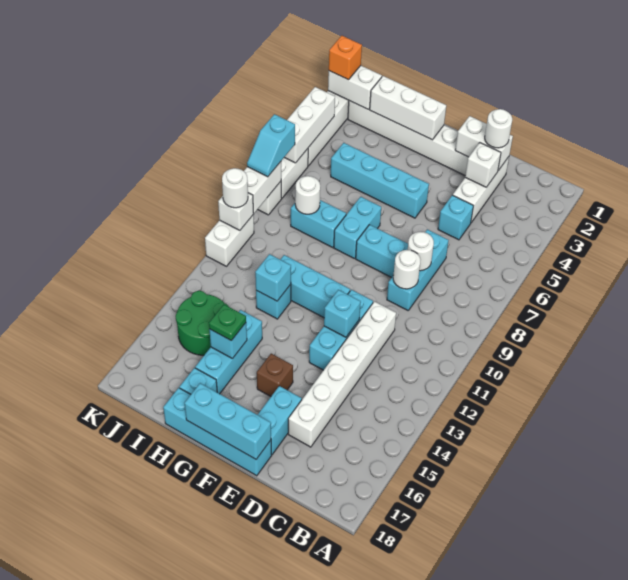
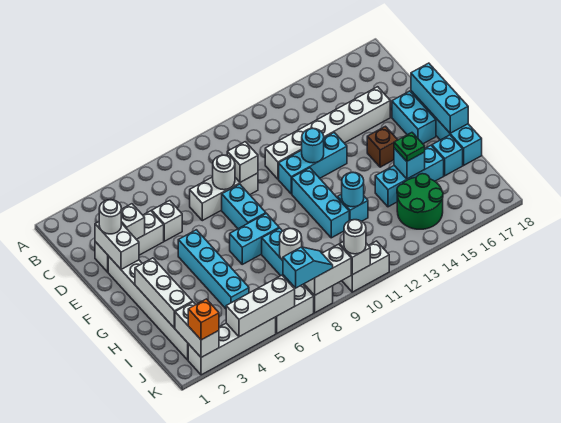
cyan 1x1 brick [438,195,473,240] -> white 1x1 brick [152,201,182,241]
cyan 1x3 brick [387,229,449,310] -> white 1x3 brick [190,173,258,221]
white 1x1 round brick [393,250,421,289] -> white 1x1 brick [227,142,258,182]
cyan 1x1 brick [324,290,361,337] -> cyan 1x1 round brick [302,129,324,163]
cyan 1x2 brick [258,386,302,454] -> cyan 1x2 brick turned to [392,91,436,144]
cyan 1x1 brick [255,254,291,301] -> cyan 1x1 round brick [342,173,364,207]

